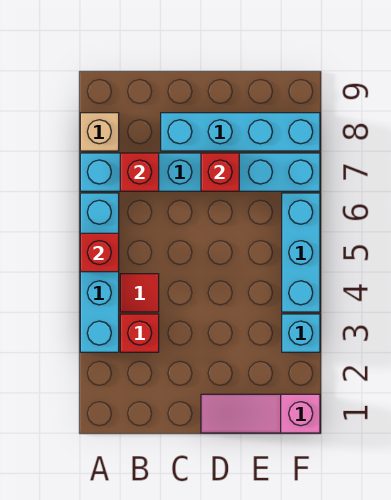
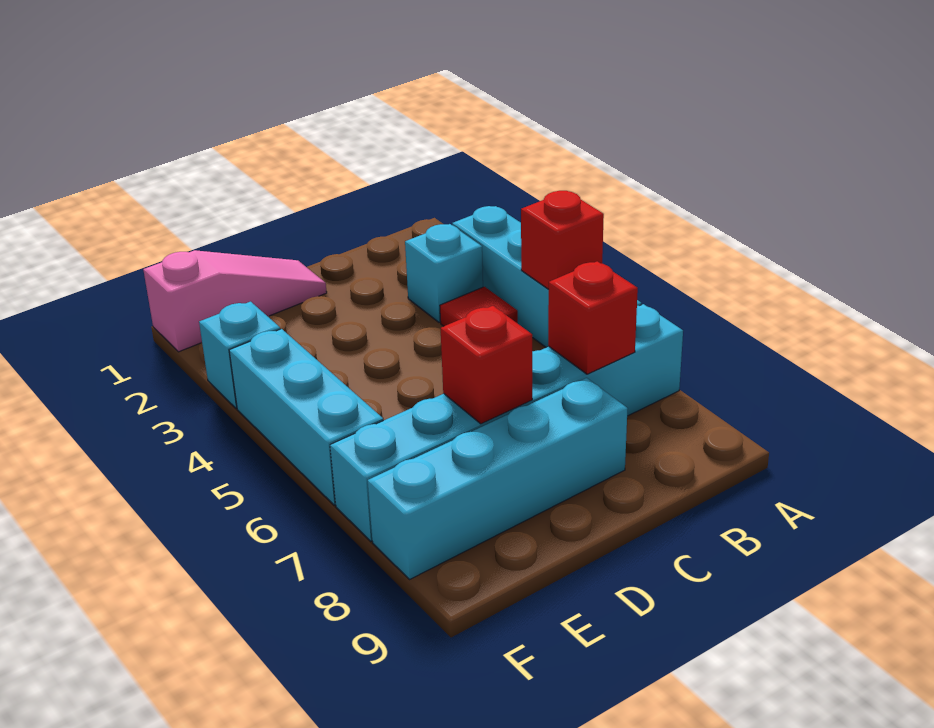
tan 1x1 brick [80,113,119,151] -> none
red 1x1 brick [120,314,159,352] -> cyan 1x1 brick [405,224,483,322]

